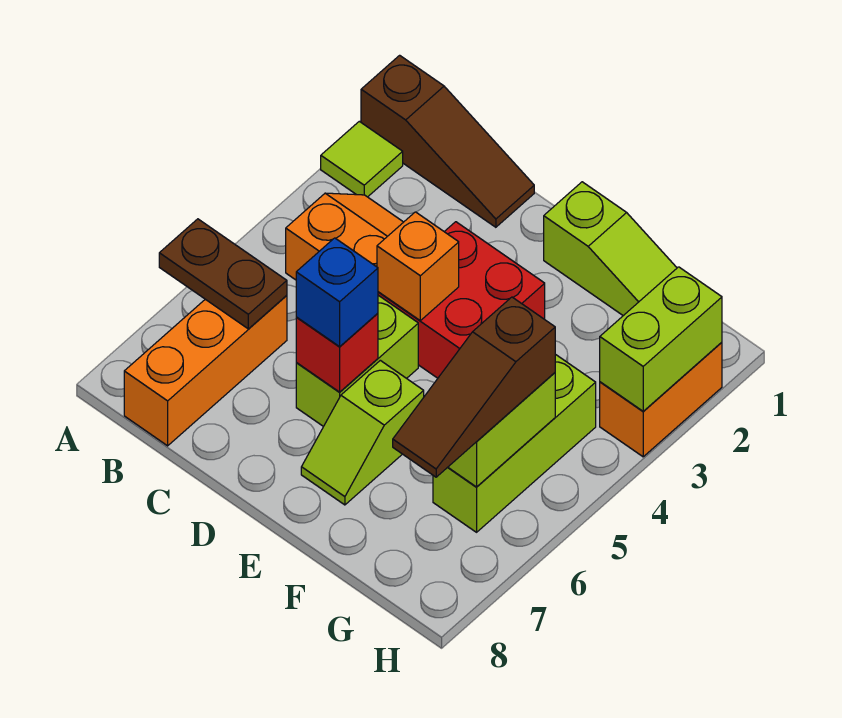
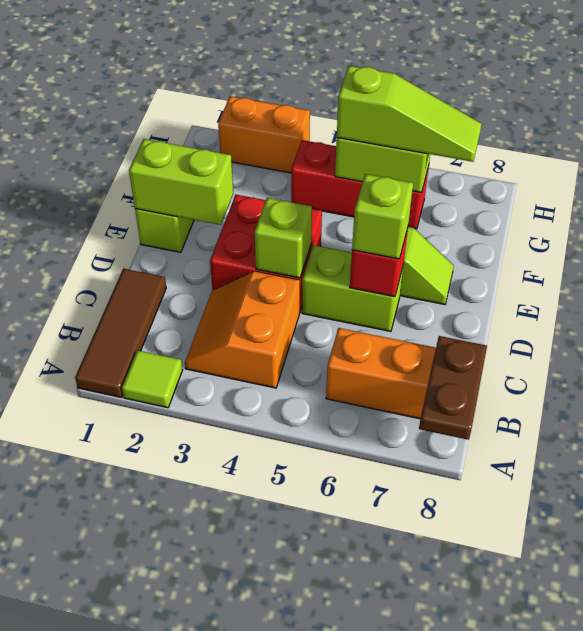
brown 1x3 slope [361,55,534,227] -> brown 1x3 tile [75,269,166,398]
brown 1x2 plate [159,219,287,329] -> brown 1x2 plate moved to [419,336,487,440]
orange 1x1 brick [377,212,459,320] -> lime 1x1 brick [255,198,312,278]
blue 1x1 brick [296,238,378,347] -> lime 1x1 brick [352,174,413,259]
lime 1x3 brick [433,354,596,532] -> red 1x3 brick [291,140,429,229]
brown 1x3 slope [393,297,555,477] -> lime 1x3 slope [337,66,482,162]
lime 1x2 brick [600,267,722,411] -> lime 1x2 brick moved to [129,139,233,225]

